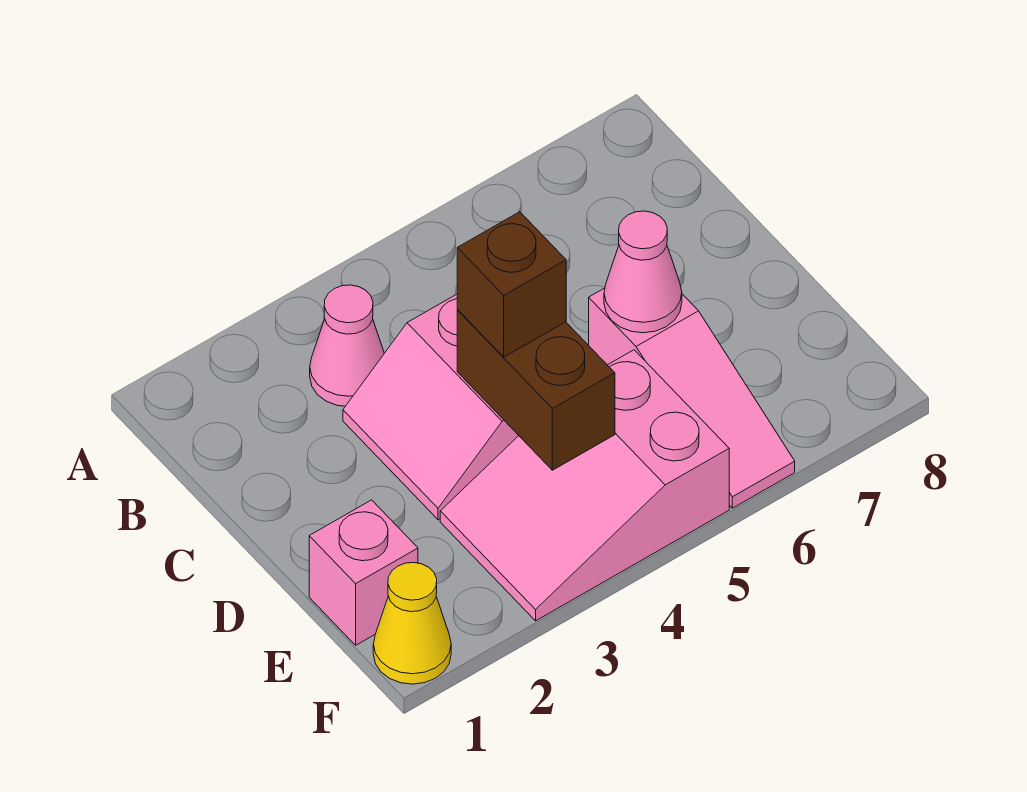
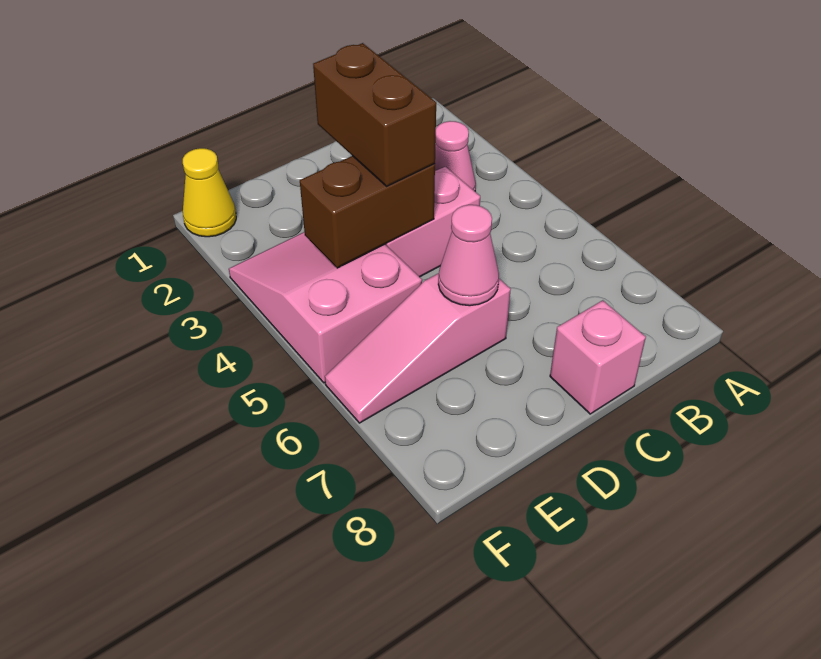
brown 1x1 brick [457,212,566,357] -> brown 1x2 brick [313,43,436,186]
pink 1x1 brick [309,500,418,645] -> pink 1x1 brick moved to [550,300,646,414]

